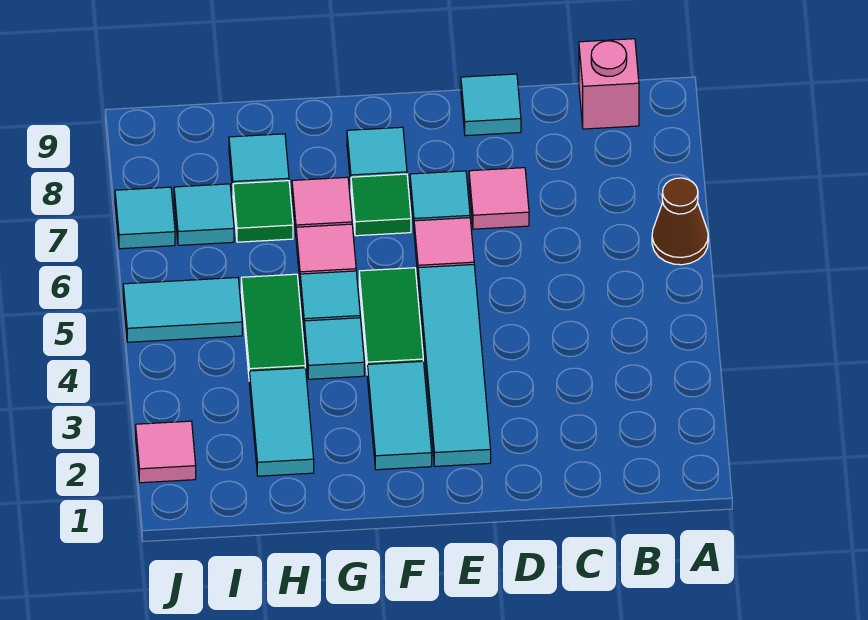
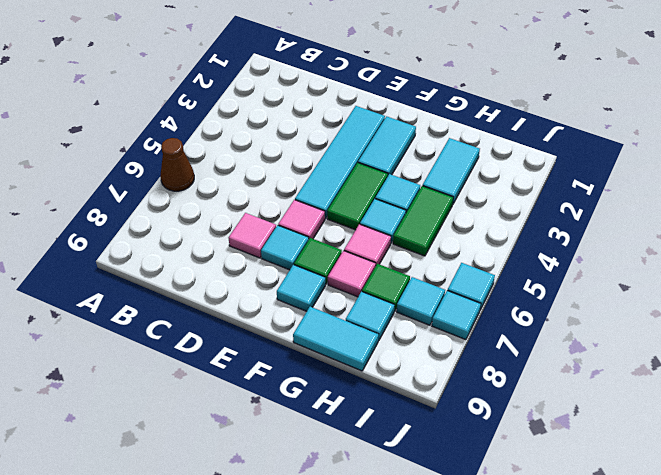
pink 1x1 brick [579,39,639,129] -> none
cyan 1x1 tile [461,74,521,136] -> cyan 1x1 tile moved to [447,263,495,310]
cyan 1x2 tile [123,278,242,342] -> cyan 1x2 tile moved to [293,307,378,371]
pink 1x1 tile [136,421,196,483] -> none

